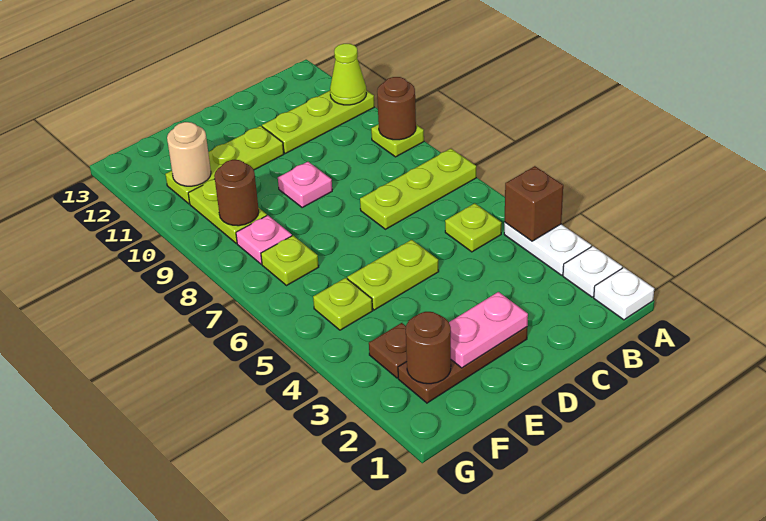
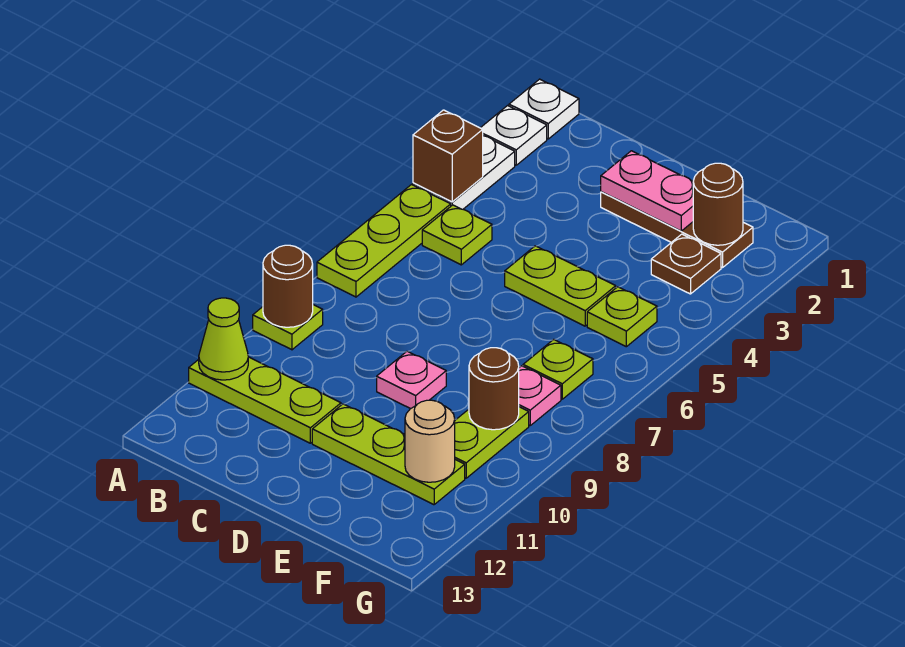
lime 1x3 plate [360,149,476,229] -> lime 1x3 plate turned to [317,185,451,297]

